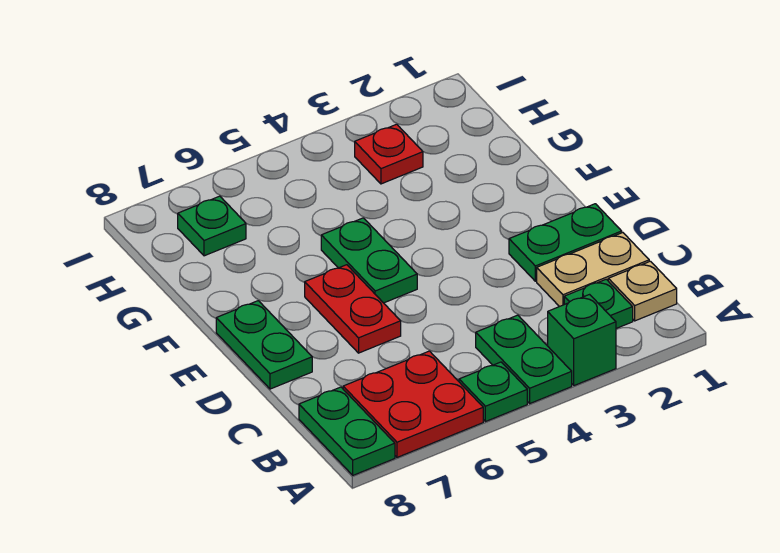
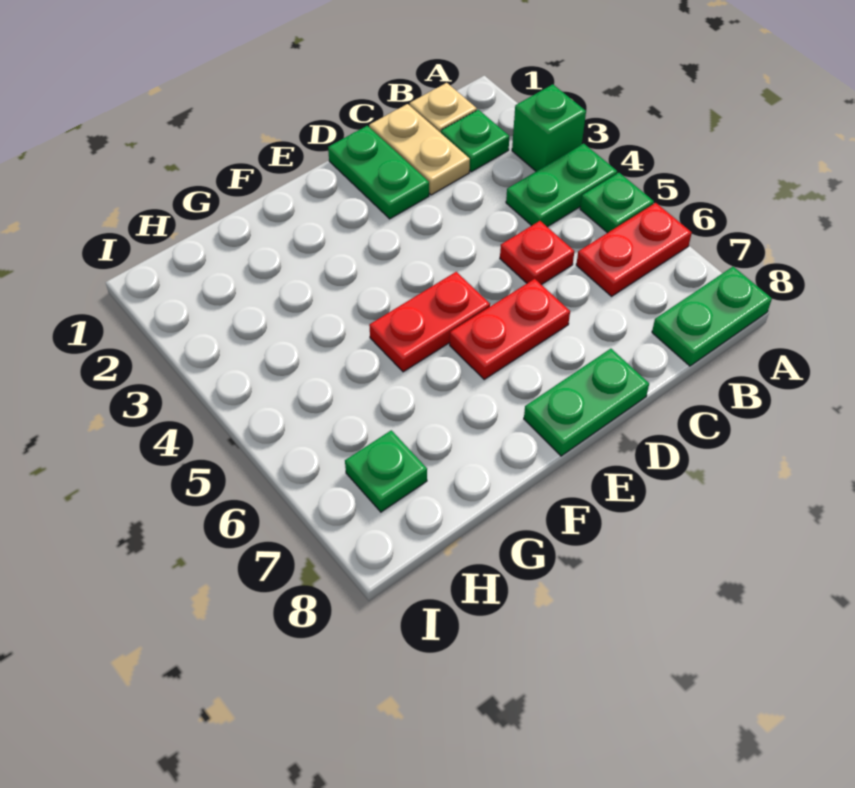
red 2x2 plate [343,351,483,457] -> red 1x2 plate [576,203,692,296]
green 1x2 plate [321,218,417,303] -> red 1x2 plate [369,272,490,372]
red 1x1 plate [355,124,423,184] -> red 1x1 plate moved to [500,221,574,285]

